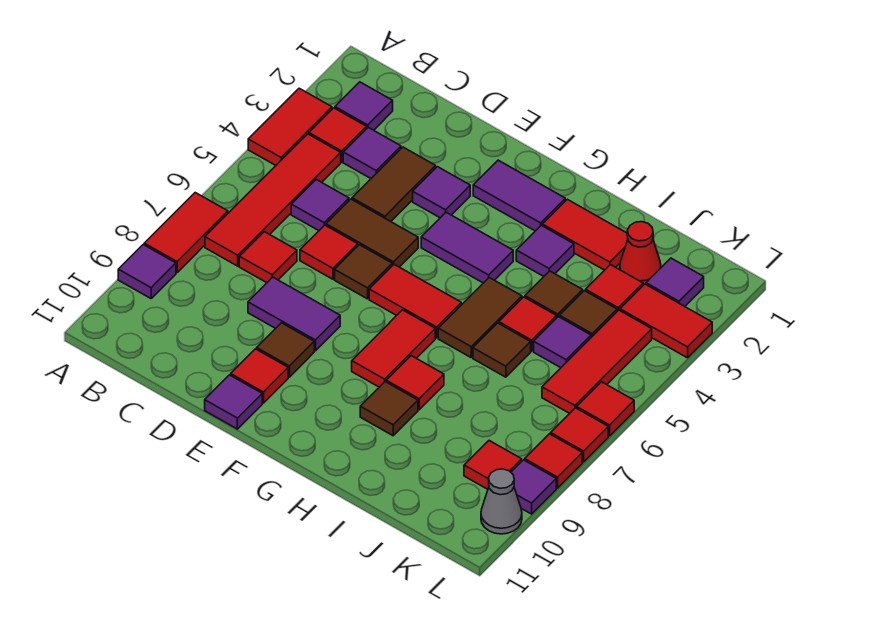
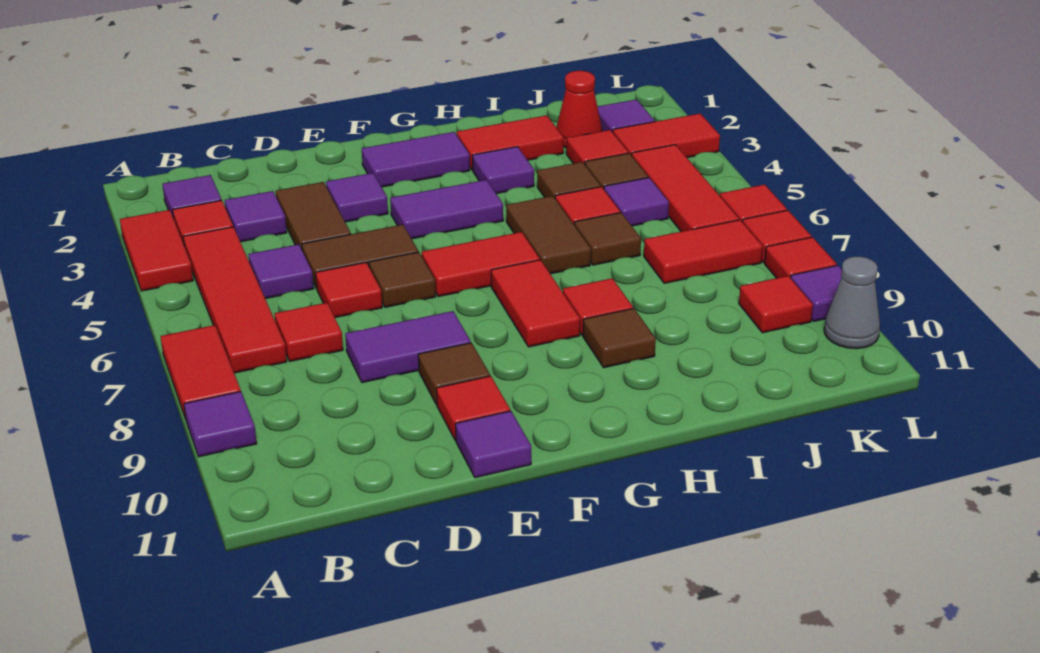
none -> red 1x2 tile [644,220,763,283]

